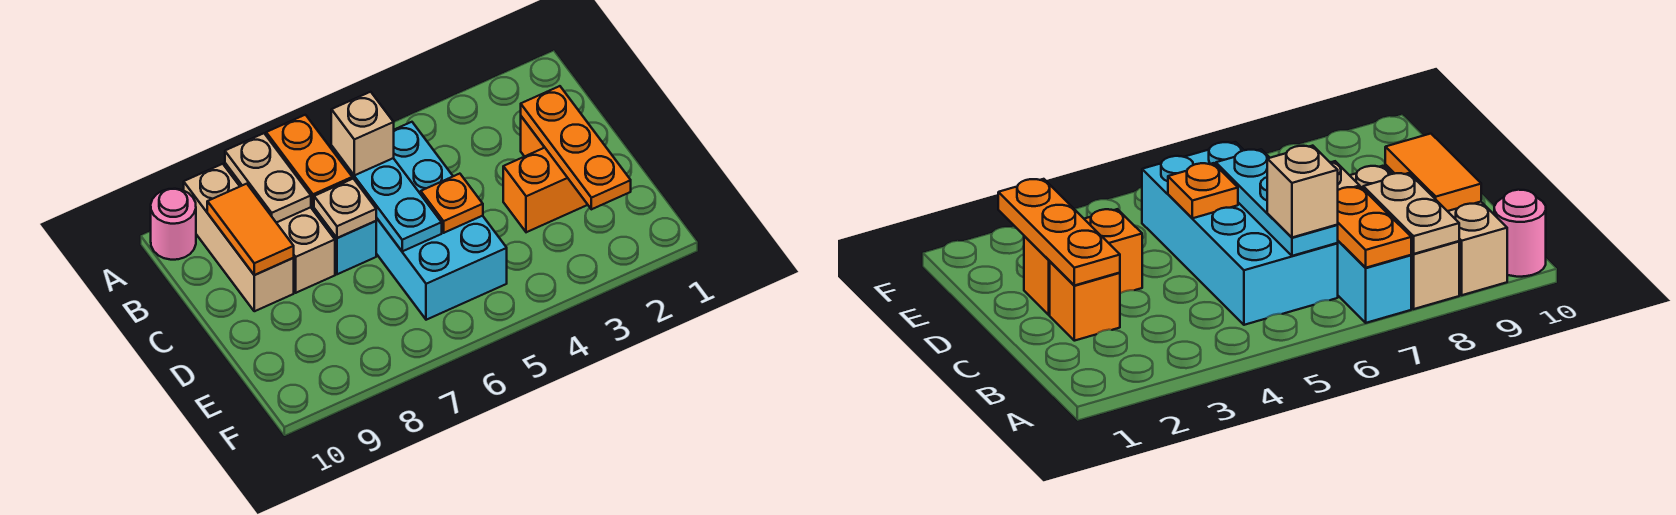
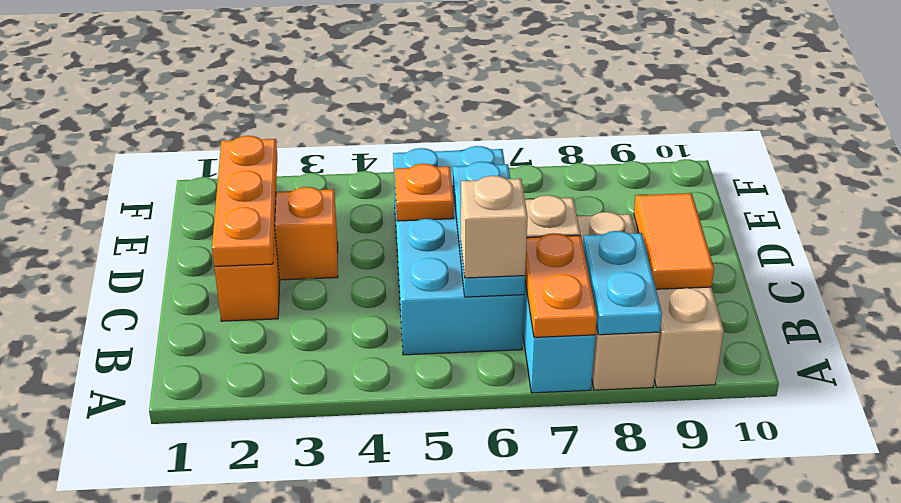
tan 1x2 plate [225,133,311,223] -> cyan 1x2 plate [583,231,662,335]
pink 1x1 round brick [151,189,196,260] -> none

